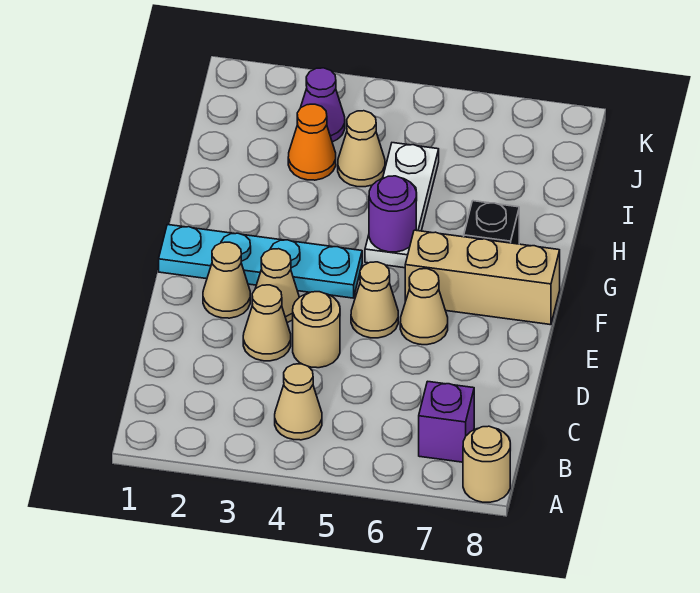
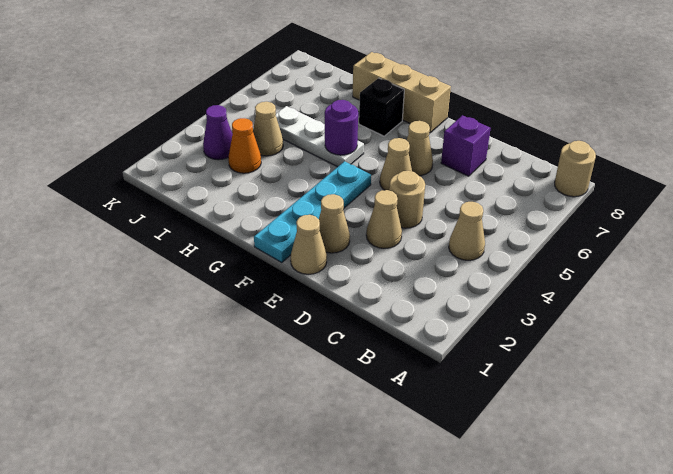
purple 1x1 brick [419,381,474,462] -> purple 1x1 brick moved to [441,115,491,176]
tan 1x1 cone [252,249,299,323] -> tan 1x1 cone moved to [291,215,327,274]
tan 1x3 brick [405,230,560,325] -> tan 1x3 brick turned to [353,52,451,133]

